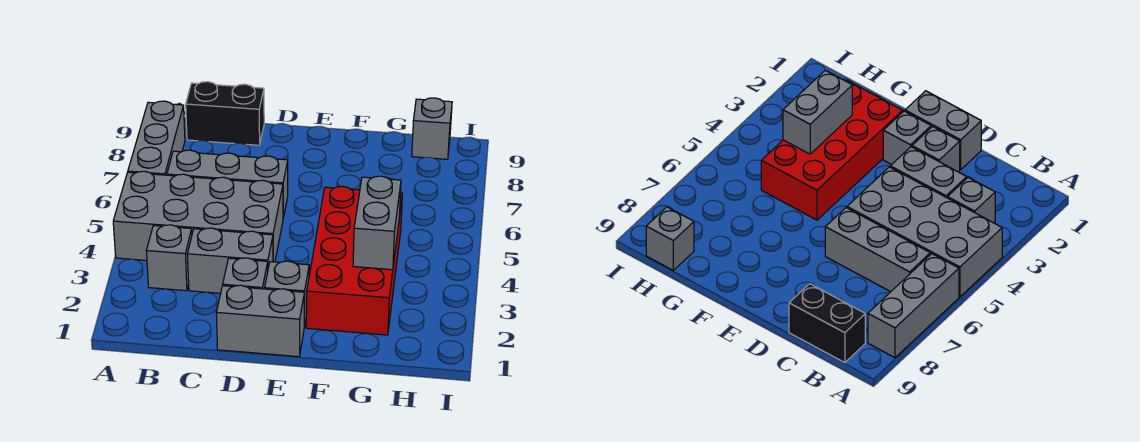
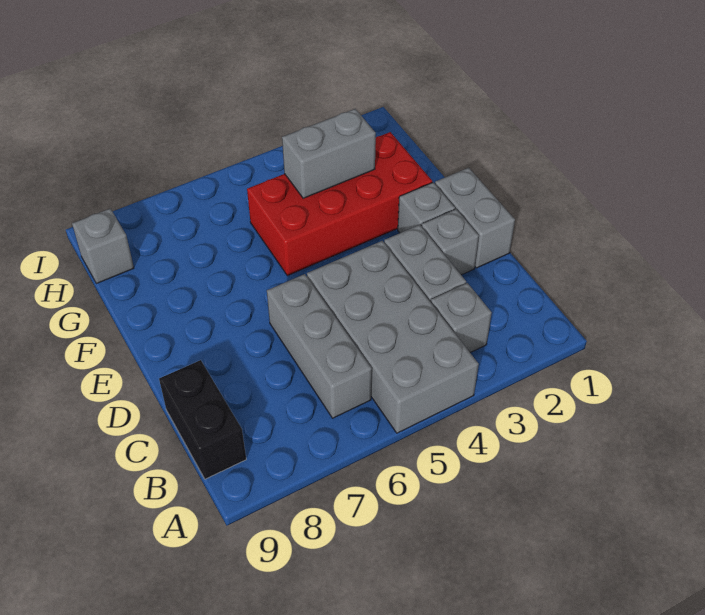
grey 1x3 brick [128,101,185,175] -> none

